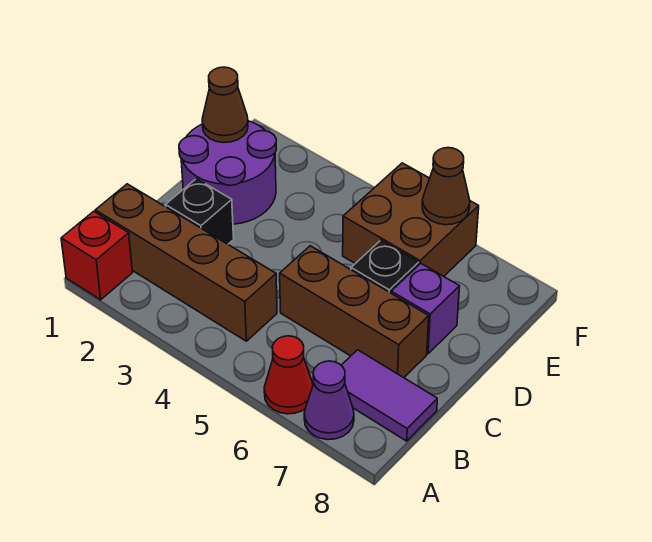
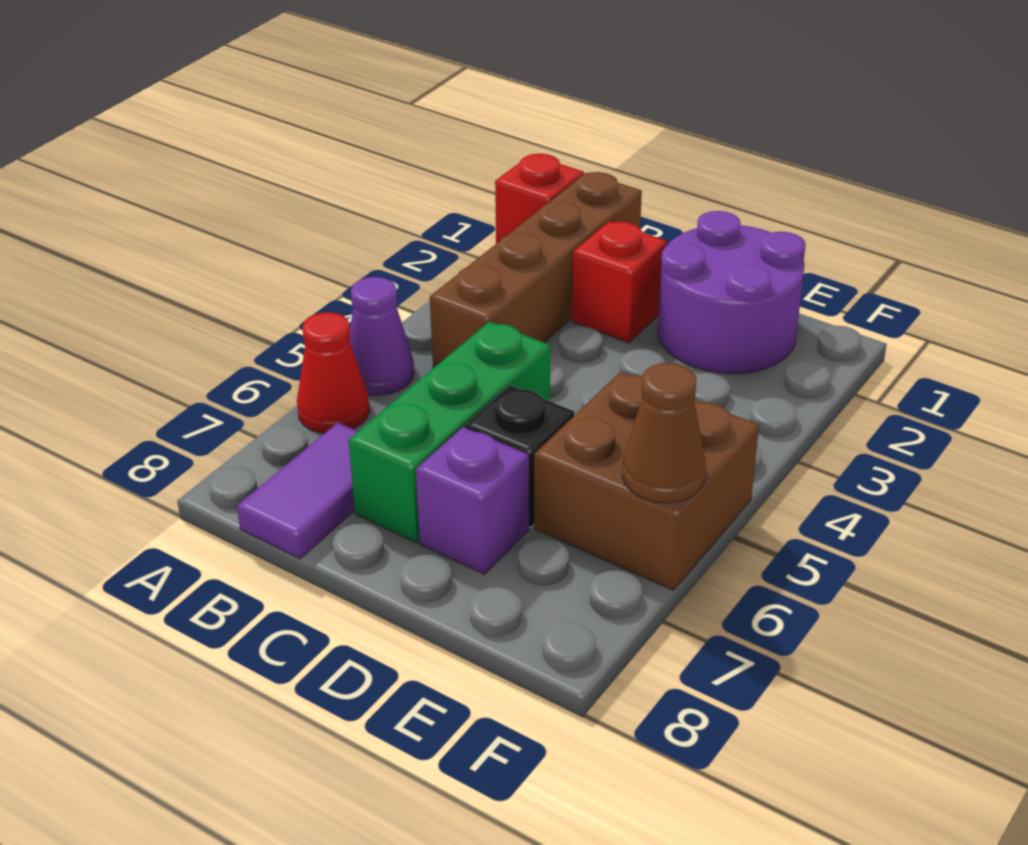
purple 1x1 cone [304,361,354,440] -> purple 1x1 cone moved to [350,277,414,395]
black 1x1 brick [165,179,234,244] -> red 1x1 brick [572,221,667,343]
brown 1x3 brick [280,246,429,378] -> green 1x3 brick [349,322,550,543]
brown 1x1 cone [202,67,248,143] -> none

